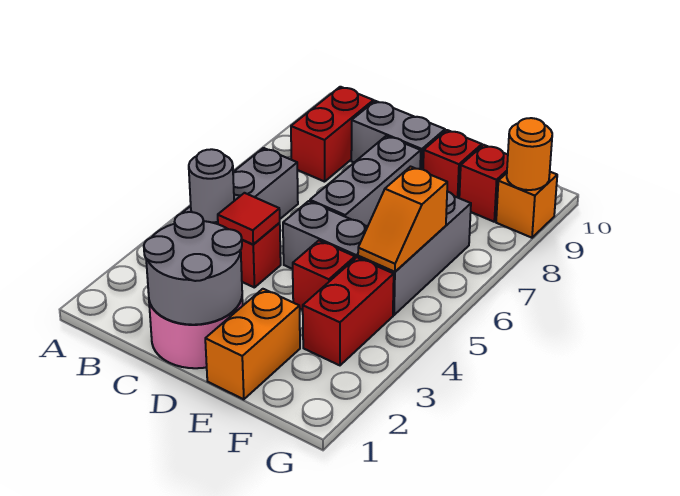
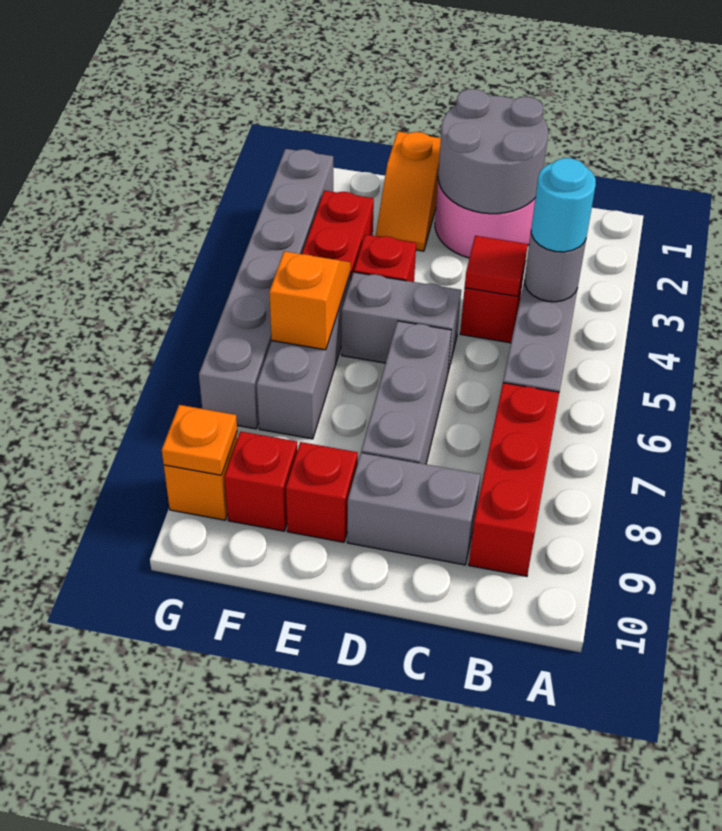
none -> cyan 1x1 round brick [531,158,596,252]
red 1x2 brick [291,87,374,182] -> red 1x3 brick [469,383,559,576]
orange 1x2 brick [205,289,300,399] -> orange 1x2 slope [376,132,441,251]
none -> grey 1x6 brick [199,149,333,429]
orange 1x1 round brick [507,118,552,190] -> orange 1x1 plate [162,405,237,475]

